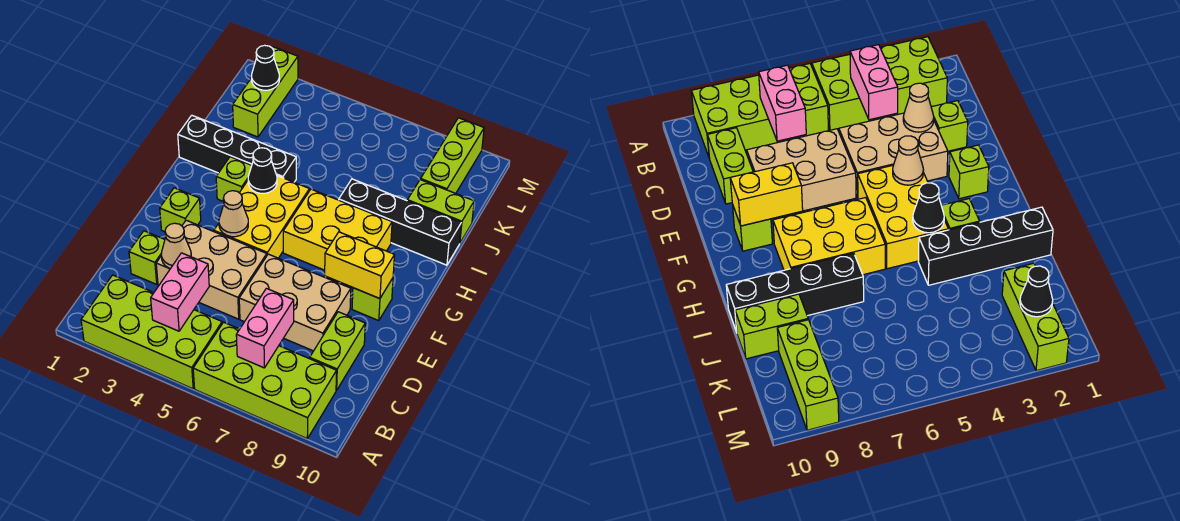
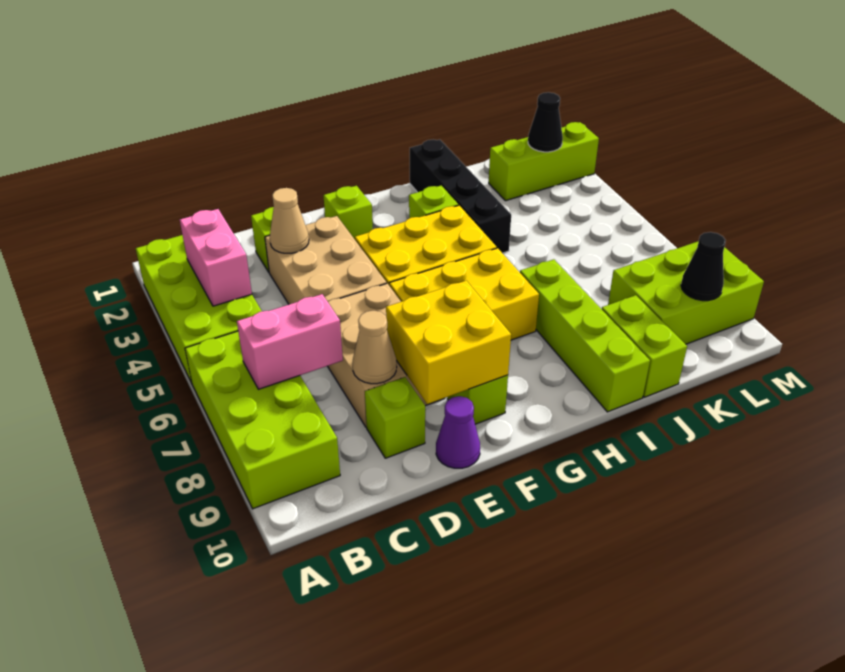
pink 1x2 brick [151,253,209,331] -> pink 1x2 brick turned to [180,209,252,306]
lime 1x2 brick [310,312,365,390] -> lime 1x1 brick [365,377,425,458]
none -> purple 1x1 cone [436,396,480,468]
tan 1x1 cone [219,191,248,237] -> tan 1x1 cone moved to [353,311,397,384]
yellow 1x2 brick [325,232,394,299] -> yellow 2x2 brick [386,281,511,404]
yellow 2x3 brick [283,189,392,270] -> yellow 2x3 brick turned to [389,248,539,340]
black 1x1 cone [248,148,277,193] -> black 1x1 cone moved to [681,232,726,301]
black 1x4 brick [339,179,461,265] -> lime 1x4 brick [520,259,650,412]
lime 1x3 brick [421,118,484,193] -> lime 2x3 brick [608,241,764,344]

